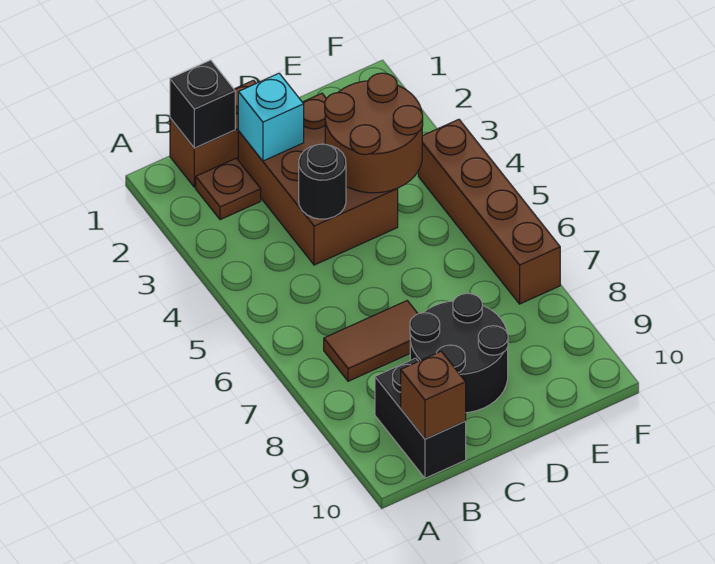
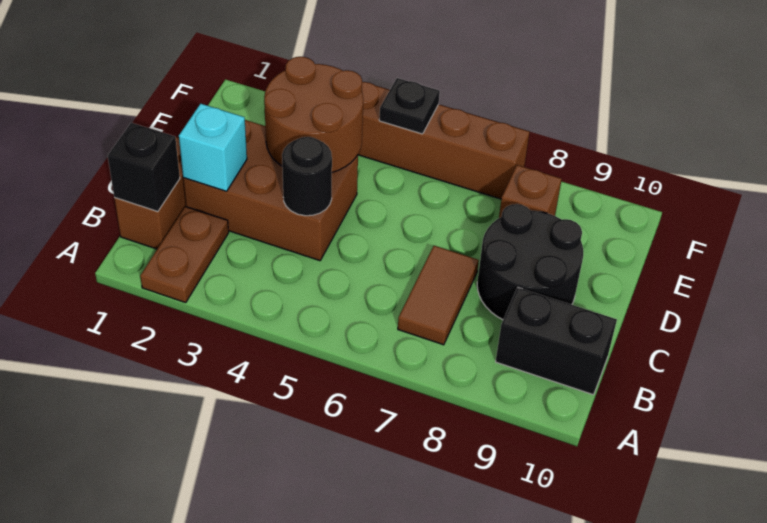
brown 1x1 plate [196,158,261,220] -> brown 1x2 plate [140,207,229,303]
brown 1x1 brick [401,351,466,439] -> brown 1x1 brick moved to [499,165,562,218]
none -> black 1x1 plate [379,78,440,134]

